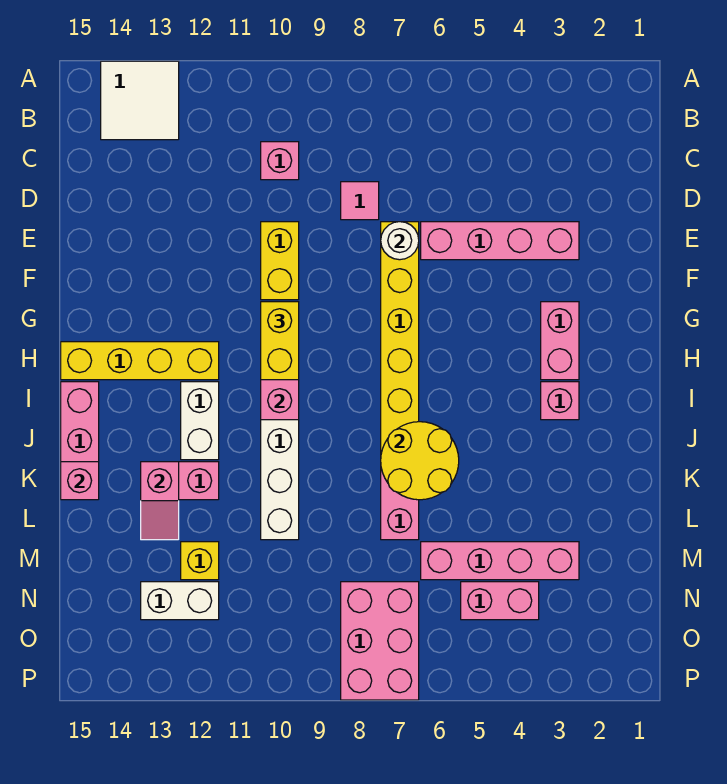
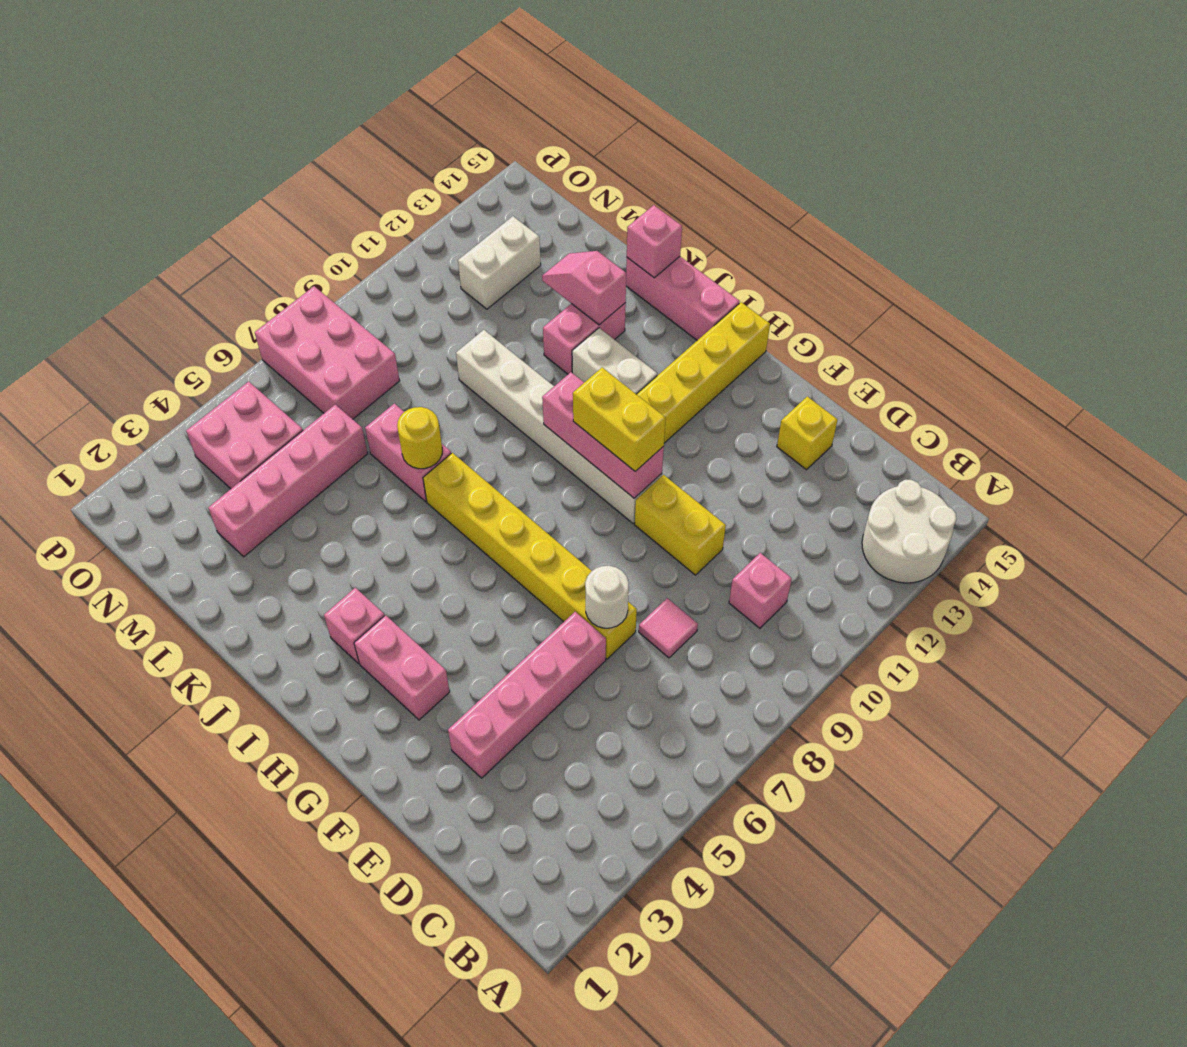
white 2x2 tile [101,61,179,140] -> white 2x2 round brick [862,480,956,583]
yellow 2x2 round brick [381,422,459,500] -> yellow 1x1 round brick [397,407,442,469]
yellow 1x1 brick [181,542,219,580] -> yellow 1x1 brick moved to [777,396,838,470]
pink 1x2 brick [461,582,539,620] -> pink 2x2 brick [186,381,303,489]

